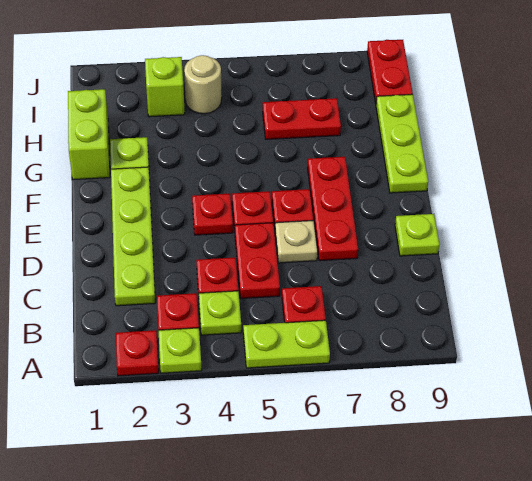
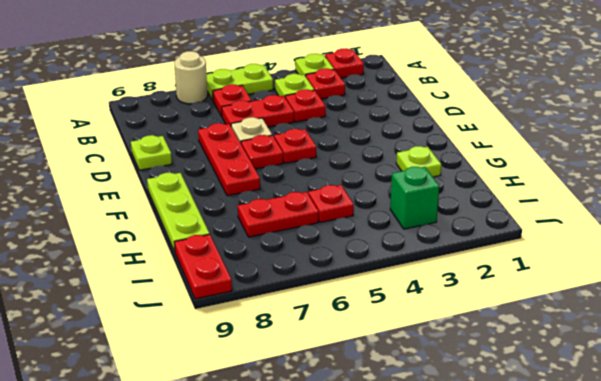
lime 1x4 plate [111,167,155,306] -> none
red 1x2 plate [235,223,280,298] -> red 1x2 plate turned to [222,95,294,127]
red 1x1 plate [192,194,233,235] -> red 1x1 plate moved to [308,185,354,223]
lime 1x2 brick [68,89,110,180] -> none
lime 1x1 brick [145,57,185,117] -> green 1x1 brick [390,167,439,229]
tan 1x1 round brick [184,55,222,114] -> tan 1x1 round brick moved to [174,51,207,104]

